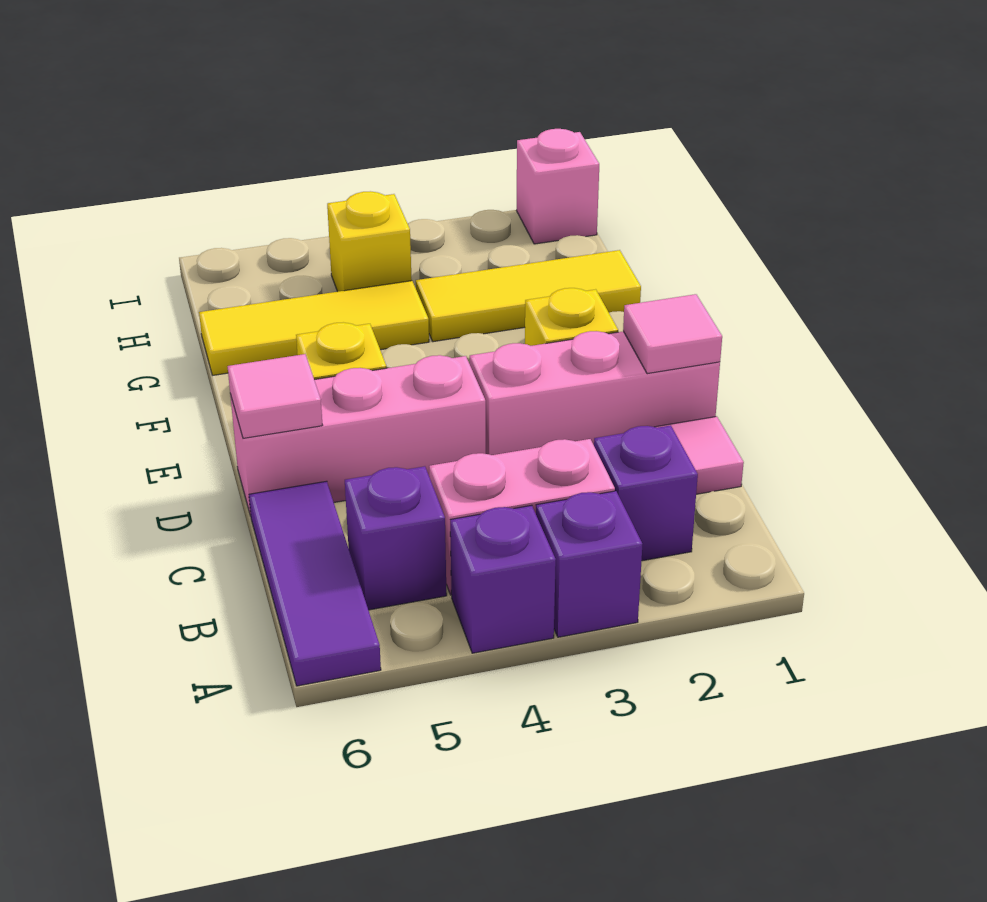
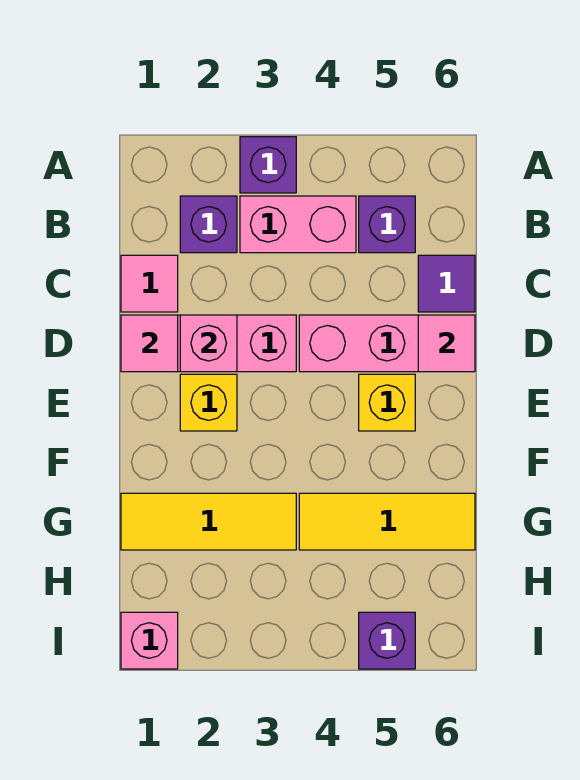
purple 1x1 brick [450,505,556,653] -> purple 1x1 brick moved to [359,612,415,669]
purple 1x3 tile [249,481,381,686] -> purple 1x1 tile [418,255,475,312]
none -> pink 1x1 brick [180,315,237,372]
yellow 1x1 brick [327,191,412,292] -> none

